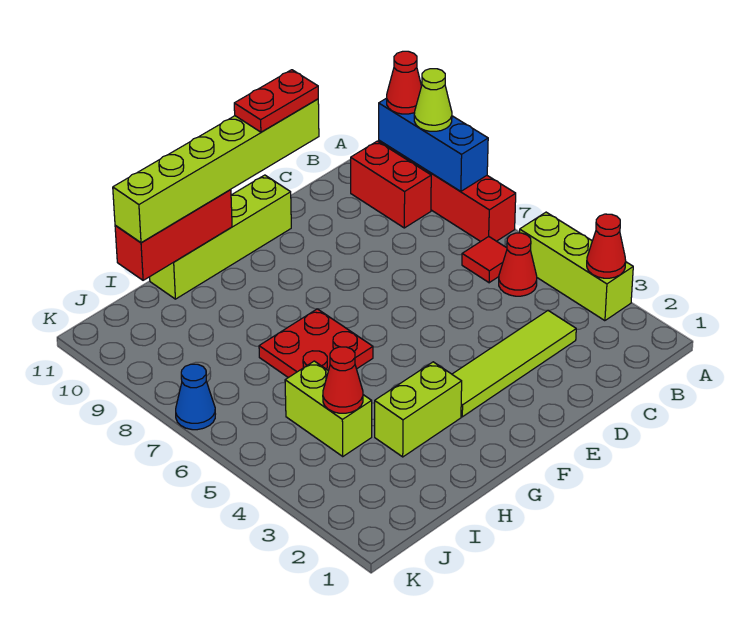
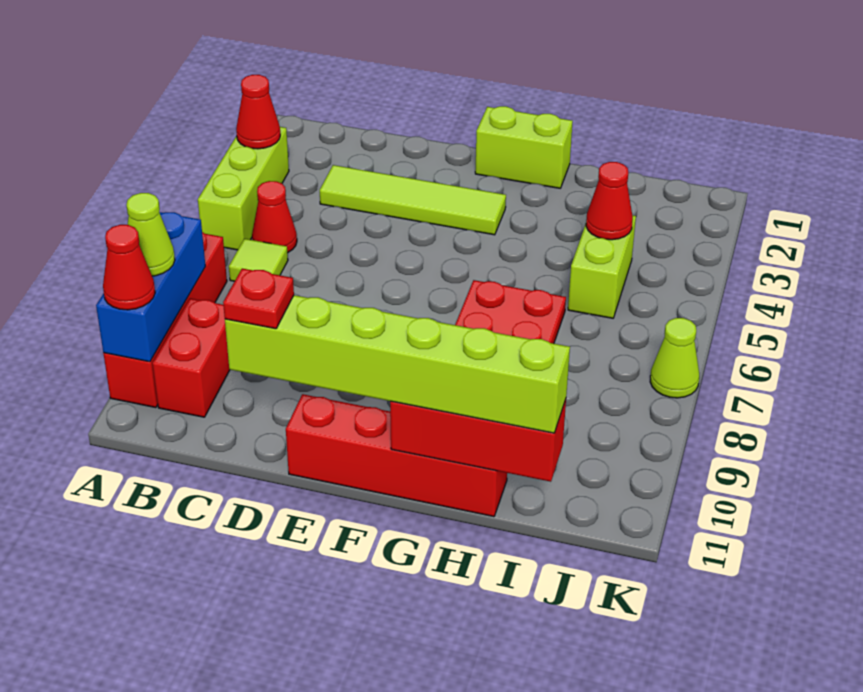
red 1x1 tile [462,237,507,283] -> lime 1x1 tile [229,239,288,281]
red 1x2 plate [234,70,318,132] -> red 1x1 plate [223,268,294,329]
lime 1x4 brick [150,175,291,299] -> red 1x4 brick [286,394,507,517]
lime 1x2 brick [375,362,462,457] -> lime 1x2 brick moved to [475,106,573,188]
blue 1x1 cone [176,364,215,430] -> lime 1x1 cone [650,318,699,398]

